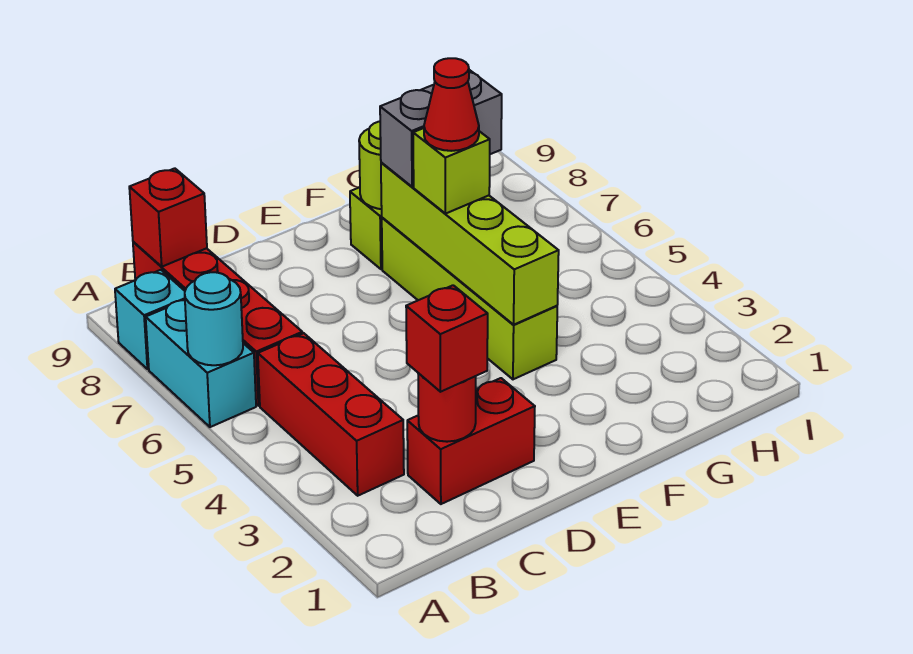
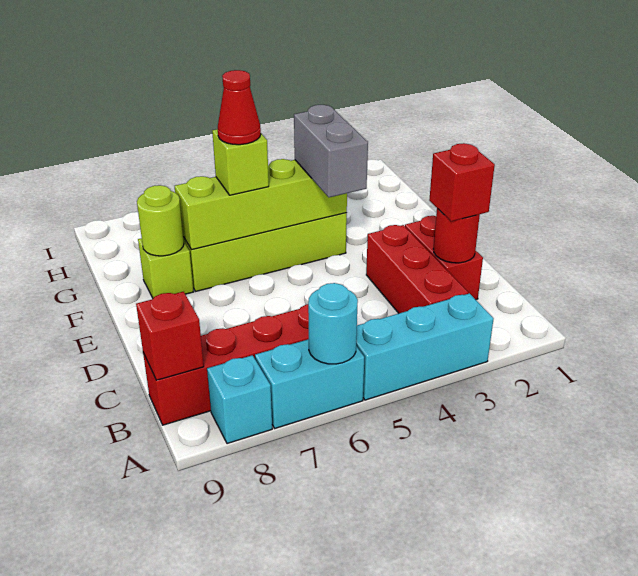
none -> cyan 1x3 brick [356,293,494,400]
red 1x3 brick [258,333,404,496] -> red 1x3 brick turned to [366,225,468,313]
grey 1x2 brick [380,70,502,187] -> grey 1x2 brick moved to [294,105,368,197]

